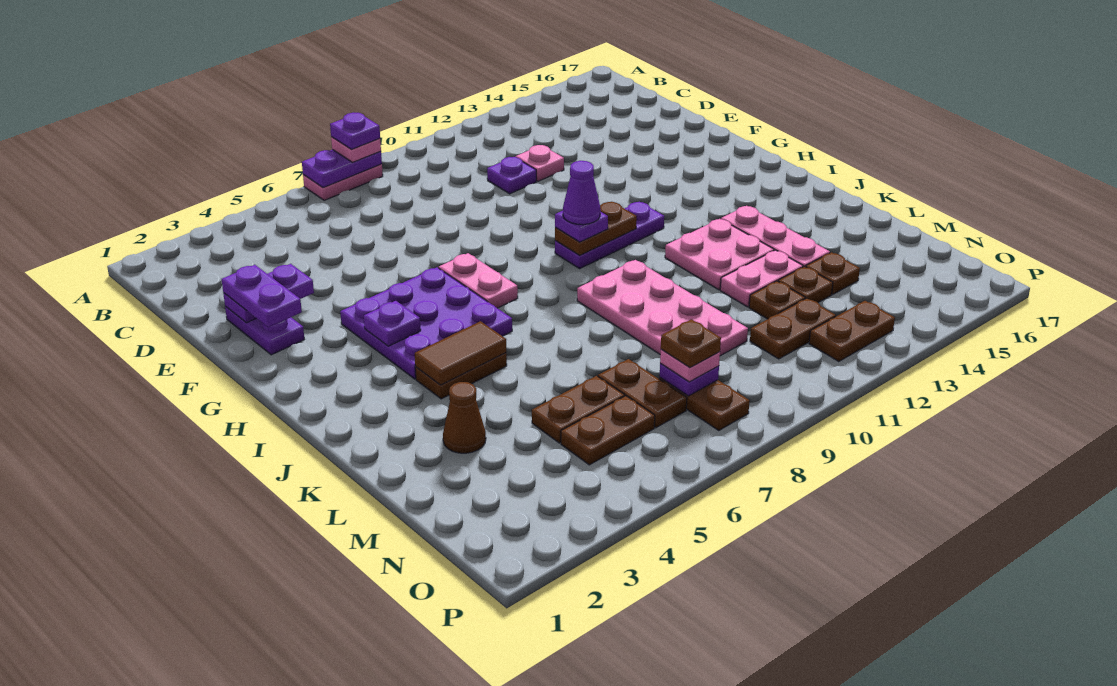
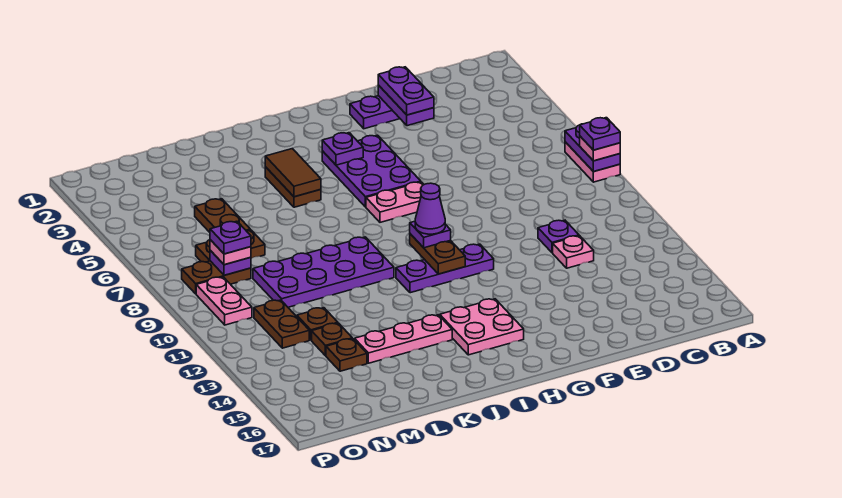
purple 1x2 plate [222,265,302,327] -> purple 1x2 plate turned to [378,67,434,115]
purple 3x3 plate [340,267,512,379] -> purple 2x3 plate [322,135,421,207]
purple 1x3 plate [555,202,664,269] -> purple 1x3 plate turned to [396,244,494,293]
pink 2x4 plate [577,260,748,356] -> purple 2x4 plate [253,237,394,307]
pink 2x2 plate [665,219,774,290] -> pink 2x2 plate moved to [440,299,524,355]
brown 1x1 cone [443,382,486,453] -> none
pink 1x2 plate [720,250,803,307] -> pink 1x2 plate moved to [196,277,252,325]
brown 1x2 plate [561,396,655,465] -> none
brown 1x1 plate [661,319,721,367] -> purple 1x1 plate [210,221,251,254]
brown 1x2 plate [809,301,895,362] -> none

